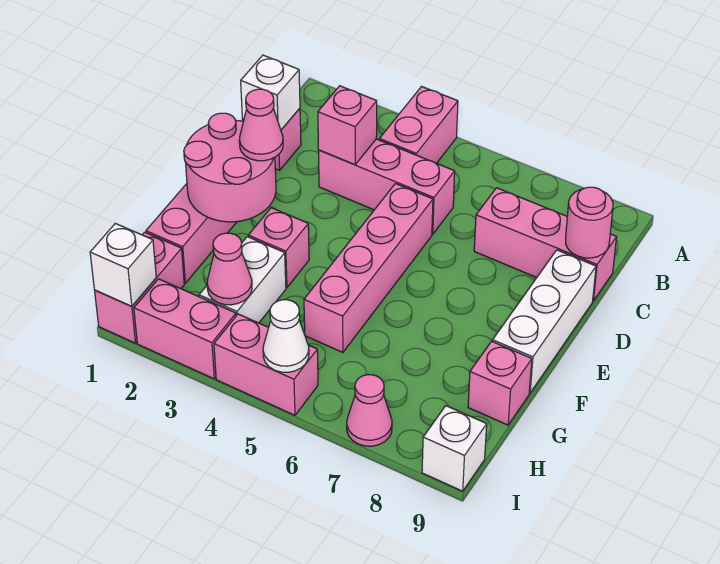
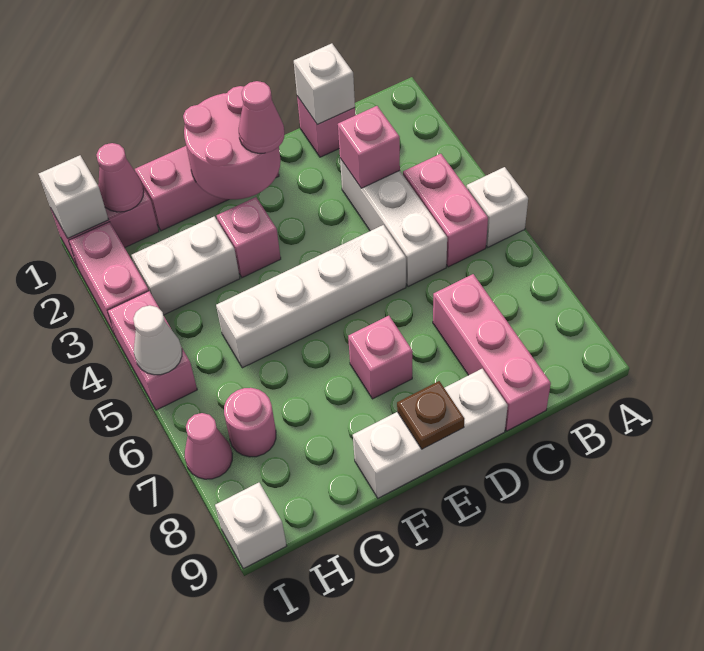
pink 1x2 brick [379,86,458,163] -> pink 1x2 brick turned to [403,154,488,267]
none -> white 1x1 brick [467,167,528,247]
pink 1x3 brick [318,139,455,234] -> white 1x3 brick [340,159,447,287]
pink 1x1 round brick [566,187,613,258] -> pink 1x1 round brick moved to [224,388,276,457]
pink 1x4 brick [304,184,433,352] -> white 1x4 brick [216,225,406,368]
none -> brown 1x1 plate [397,381,464,449]
pink 1x1 brick [468,341,532,425] -> pink 1x1 brick moved to [348,316,413,399]
pink 1x1 cone [207,233,252,305] -> pink 1x1 cone moved to [96,143,144,212]

